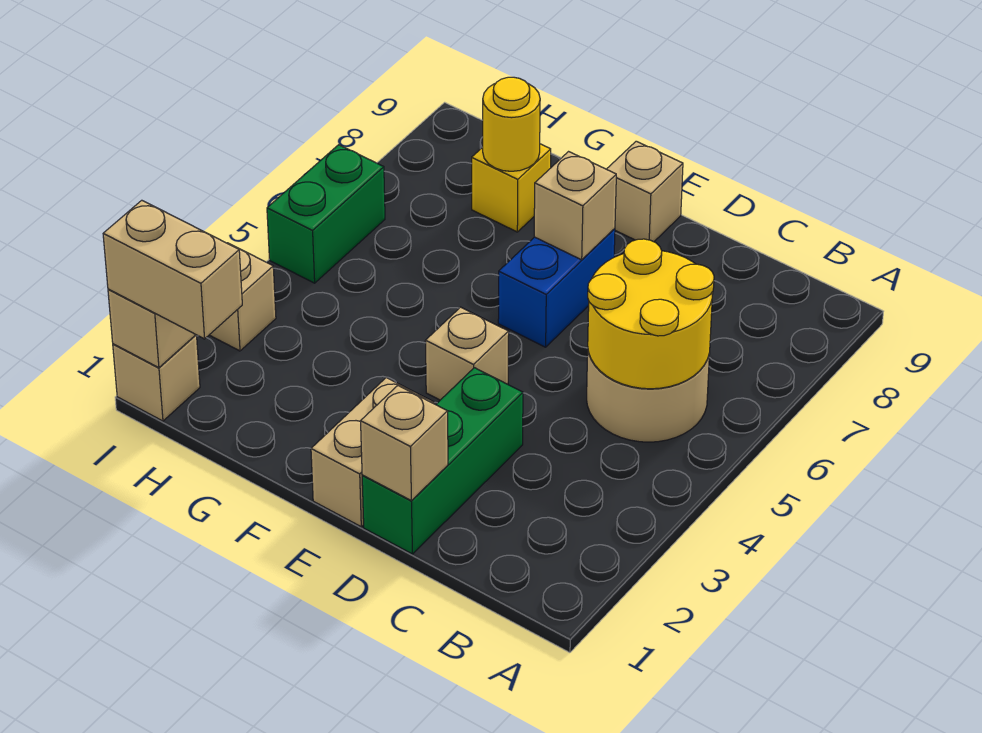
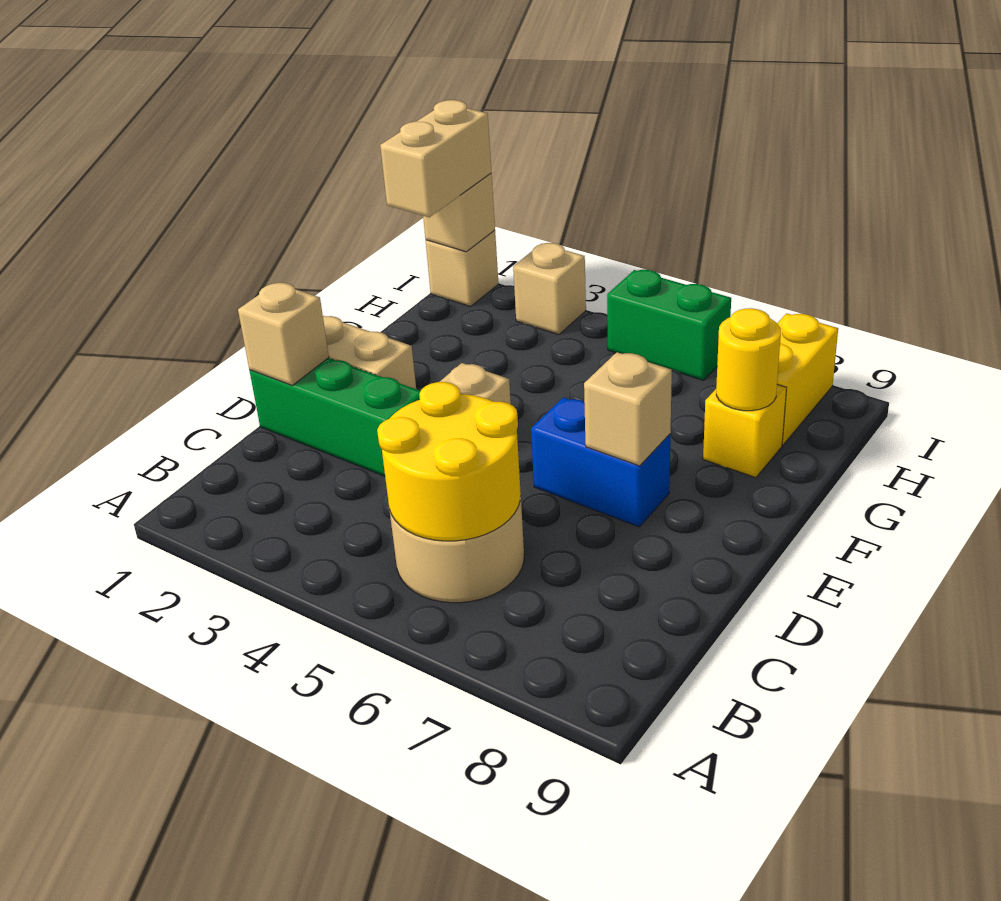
tan 1x1 brick [607,141,683,242] -> none
none -> yellow 1x2 brick [777,313,838,445]

